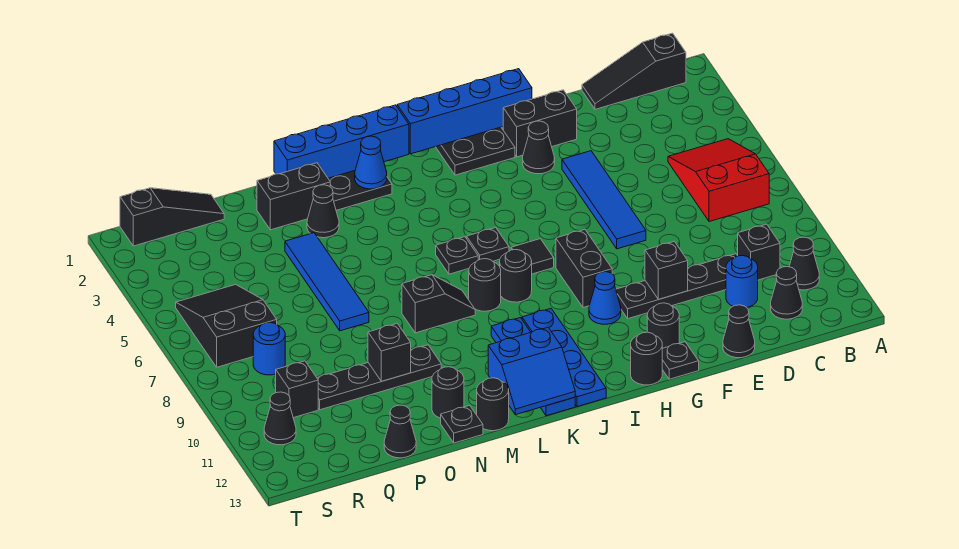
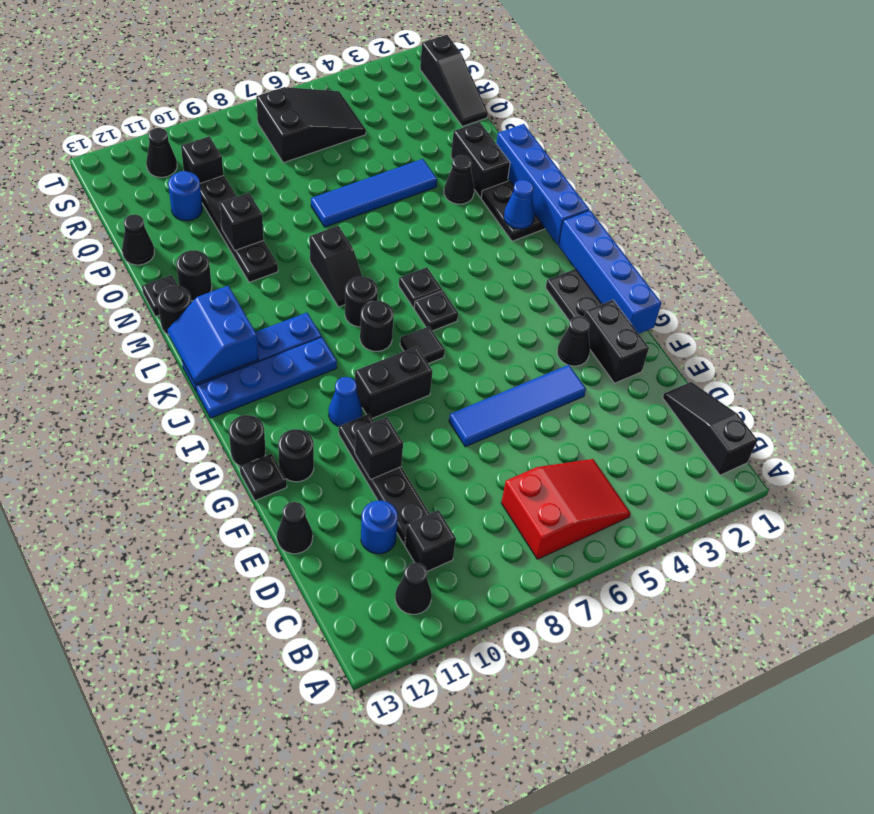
black 1x1 cone [771,267,802,319] -> none
blue 1x1 round brick [253,322,285,375] -> blue 1x1 round brick moved to [168,171,202,221]

